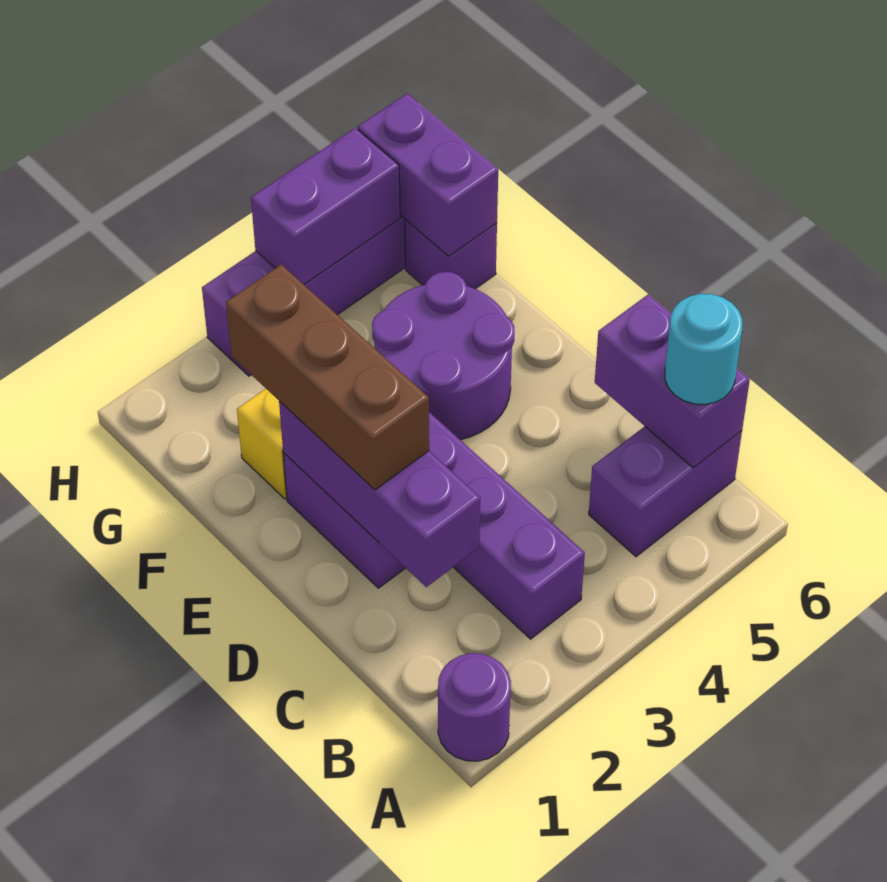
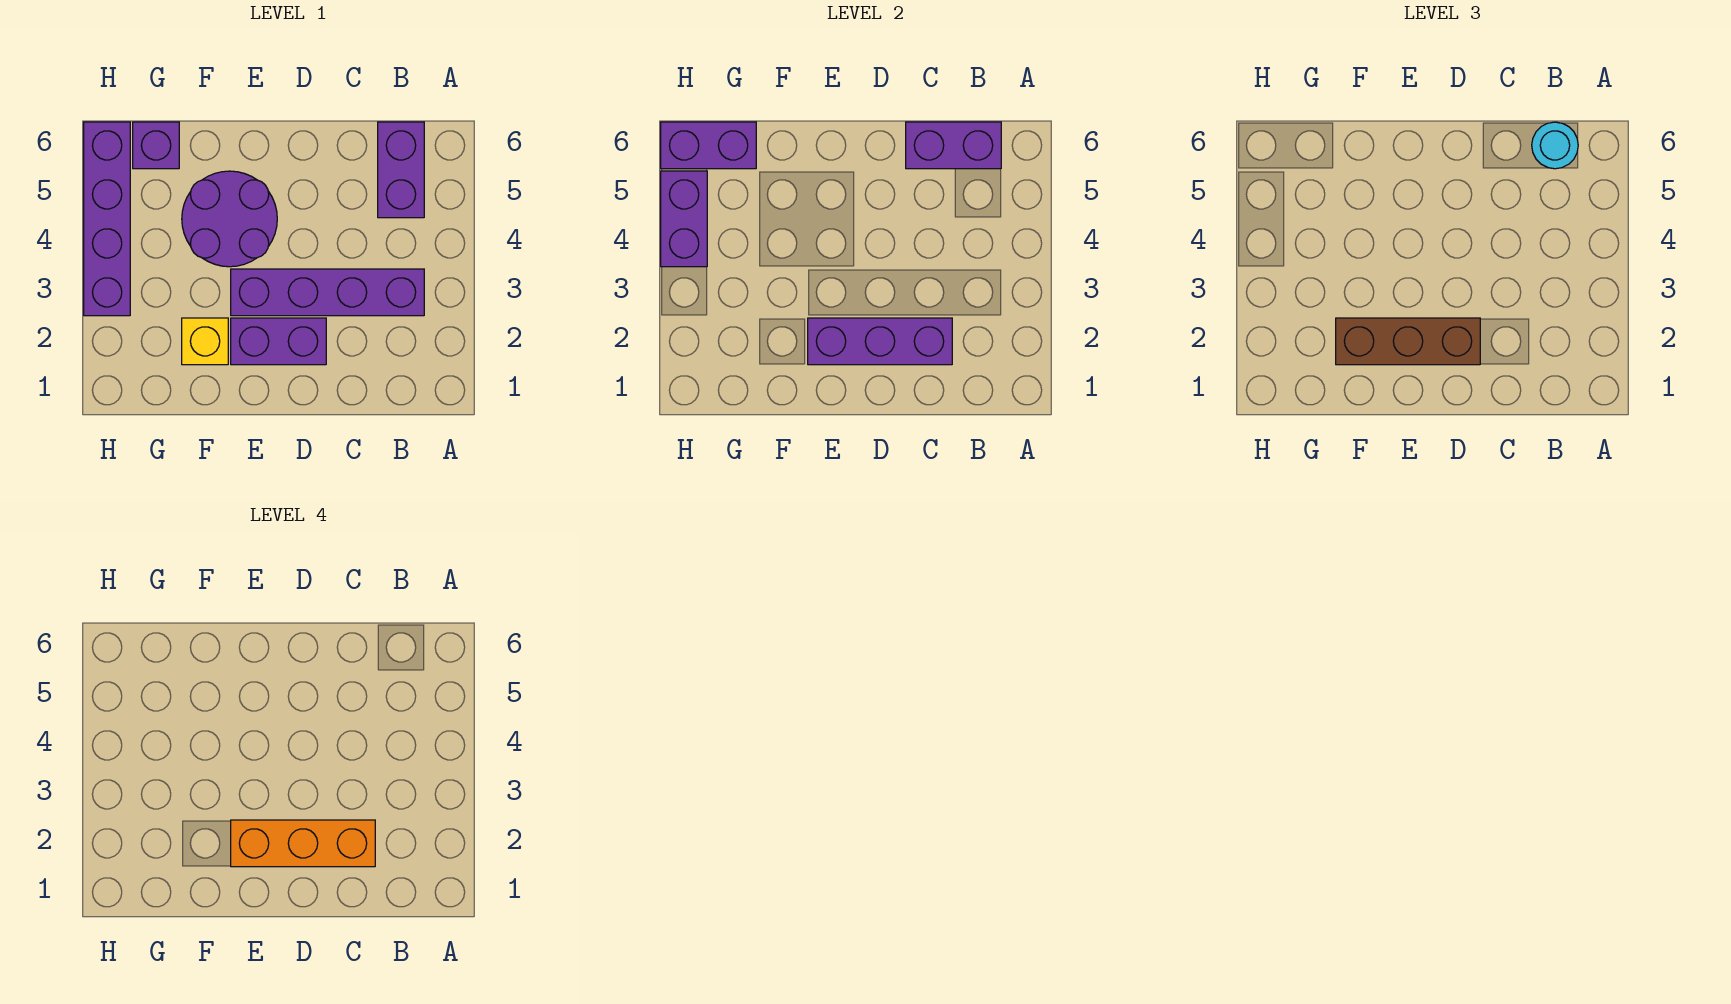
purple 1x1 round brick [438,653,511,761] -> none
none -> orange 1x3 brick [231,820,375,867]

